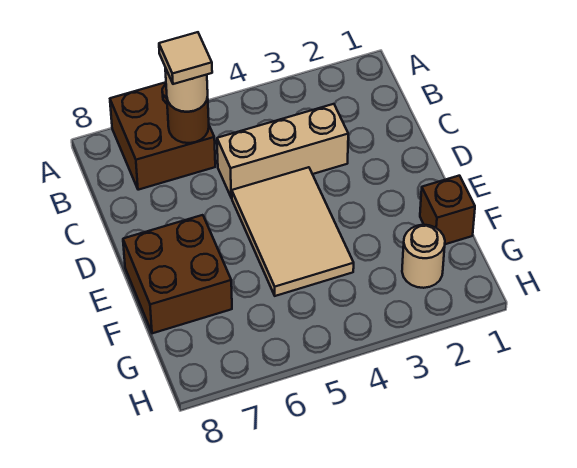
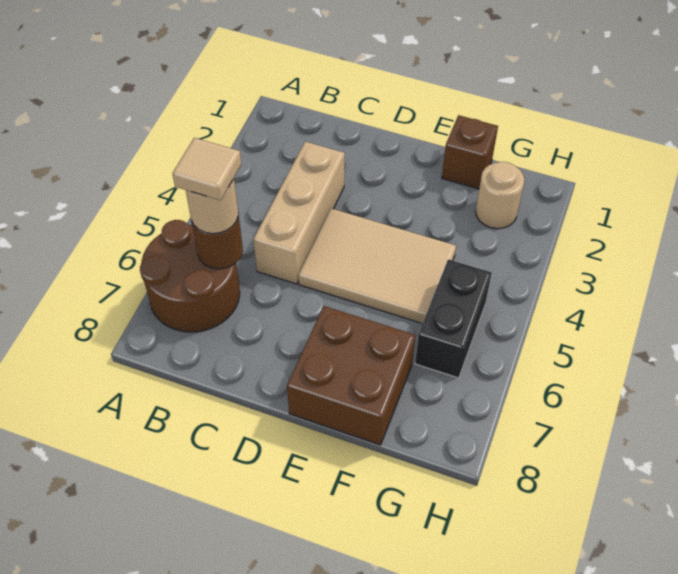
brown 2x2 brick [110,82,215,190] -> brown 2x2 round brick [140,220,240,332]
none -> black 1x2 brick [415,259,492,378]

